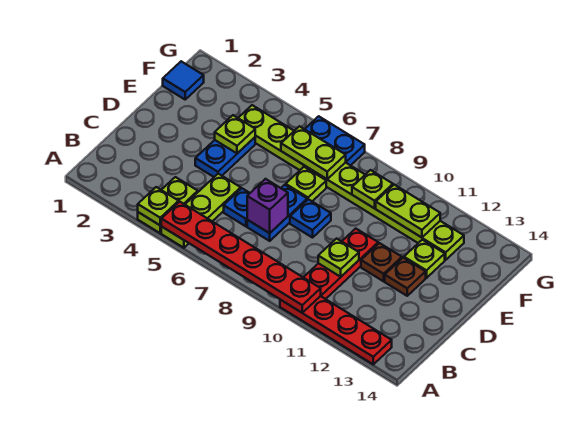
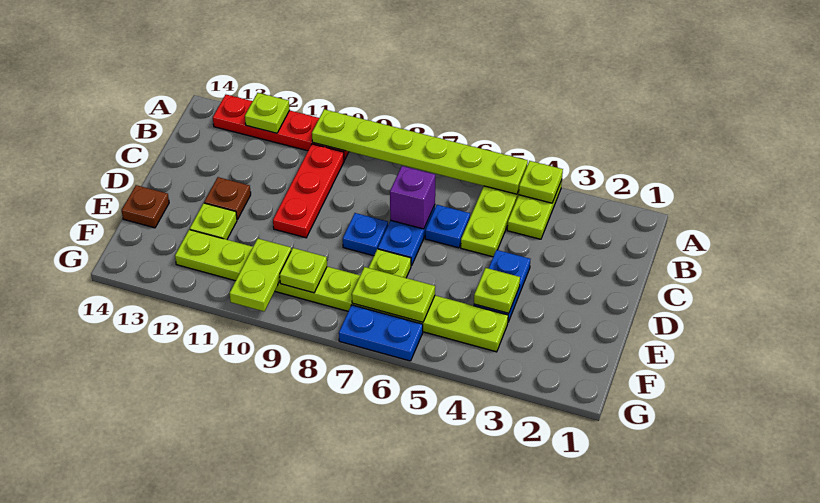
red 1x6 plate [161,202,321,313] -> lime 1x6 plate [312,109,528,194]
lime 1x1 plate [318,239,359,277] -> lime 1x1 plate moved to [245,93,290,133]
brown 1x1 plate [361,243,402,281] -> brown 1x1 plate moved to [122,185,169,228]
blue 1x1 tile [163,61,204,99] -> none
lime 1x2 plate [376,185,440,238] -> lime 1x2 plate turned to [229,239,291,311]

